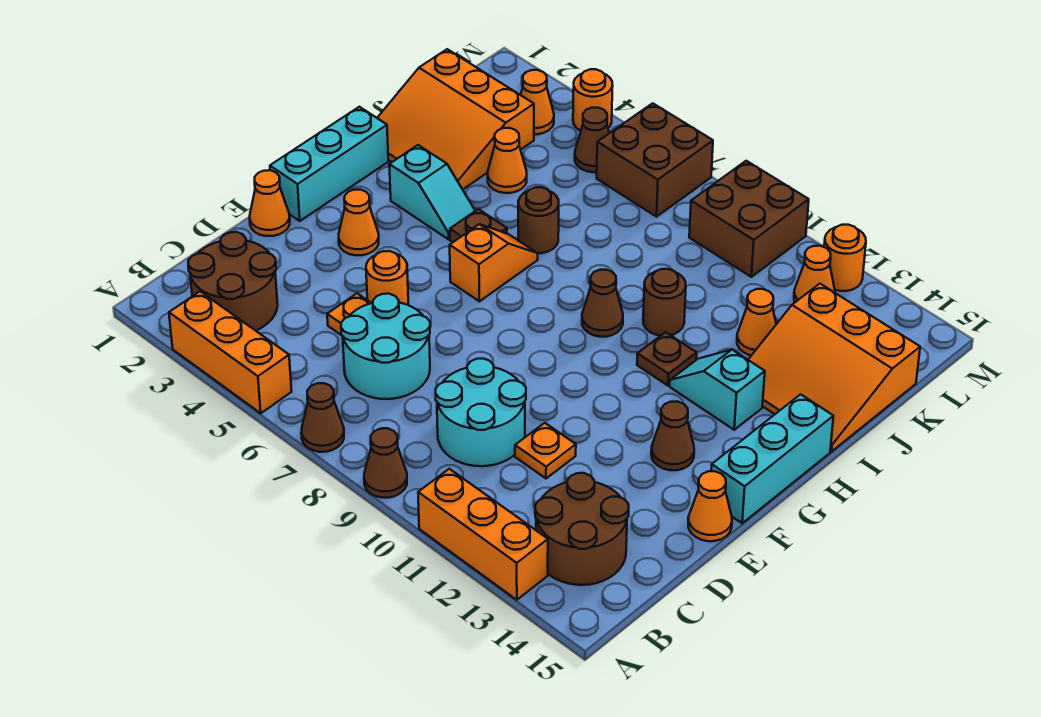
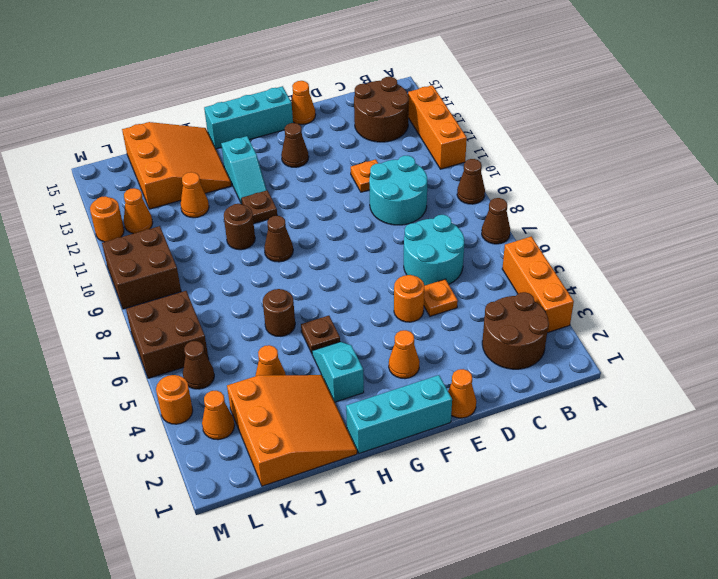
orange 1x2 slope [450,224,538,301] -> none

